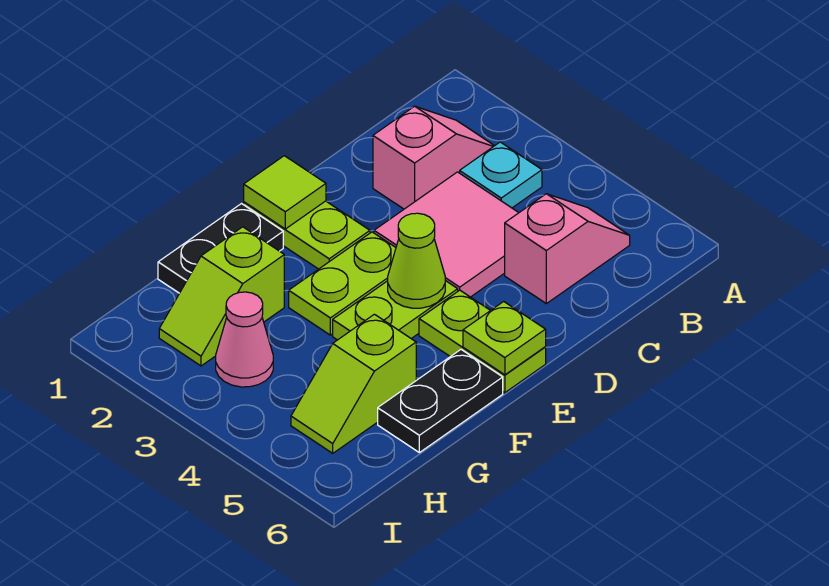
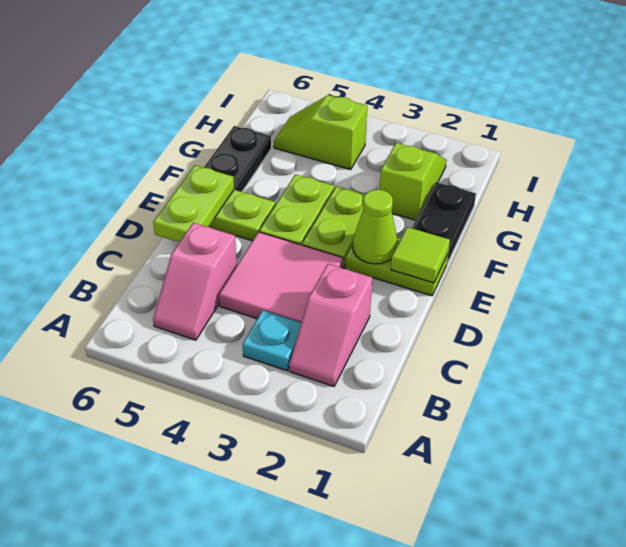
lime 1x1 cone [388,213,445,308] -> lime 1x1 cone moved to [353,190,398,264]
lime 1x1 plate [463,302,546,375] -> lime 1x2 plate [153,165,234,242]
lime 1x2 slope [291,314,416,453] -> lime 1x2 slope turned to [274,95,367,170]
pink 1x1 cone [216,292,273,387] -> none

